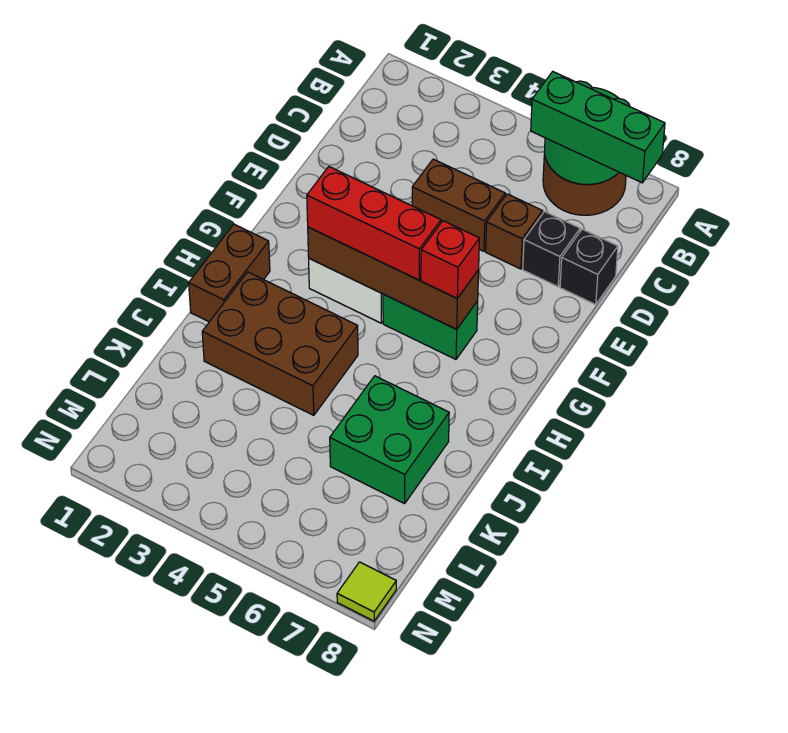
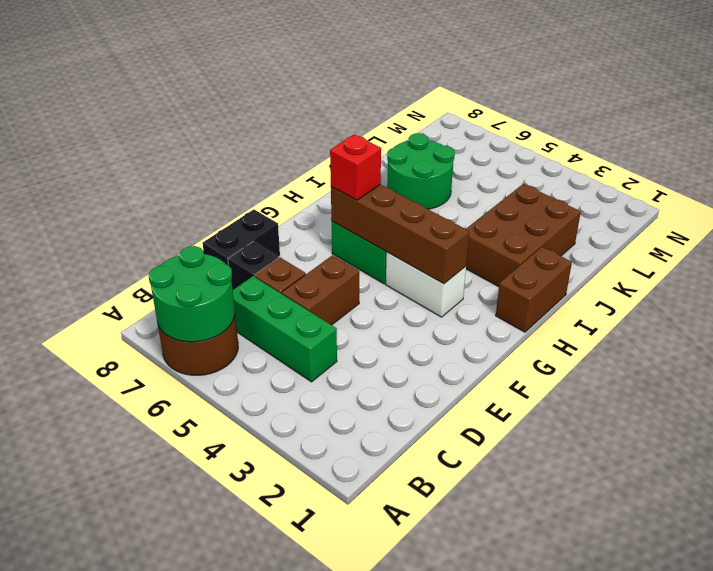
green 1x3 brick [531,72,665,183] -> green 1x3 brick moved to [233,276,337,382]
brown 1x2 brick [412,159,505,251] -> brown 1x2 brick turned to [282,255,359,325]
black 1x1 brick [560,229,618,305] -> black 1x2 brick [203,209,280,265]
red 1x3 brick [307,167,441,280] -> none
brown 2x3 brick [202,272,358,415] -> brown 2x3 brick turned to [466,184,581,287]
green 2x2 brick [330,376,449,504] -> green 2x2 round brick [387,133,455,209]
lime 1x1 tile [337,562,396,621] -> none

